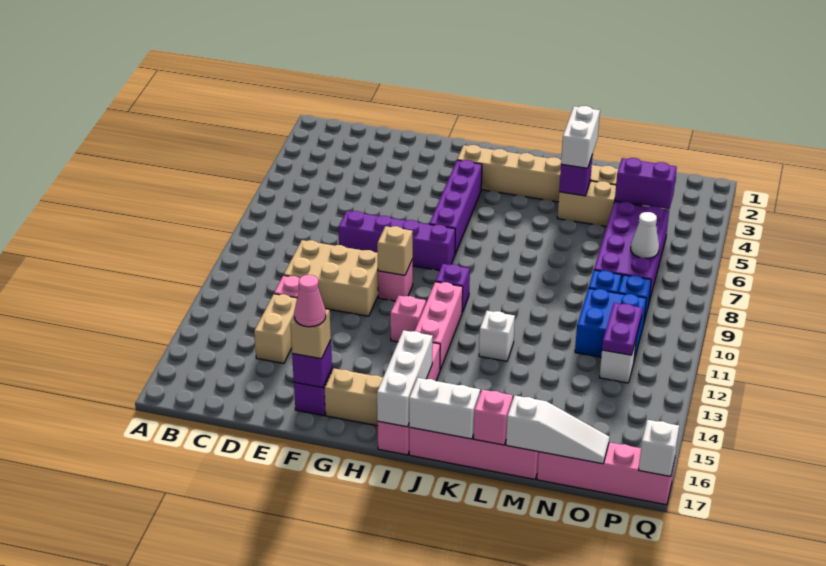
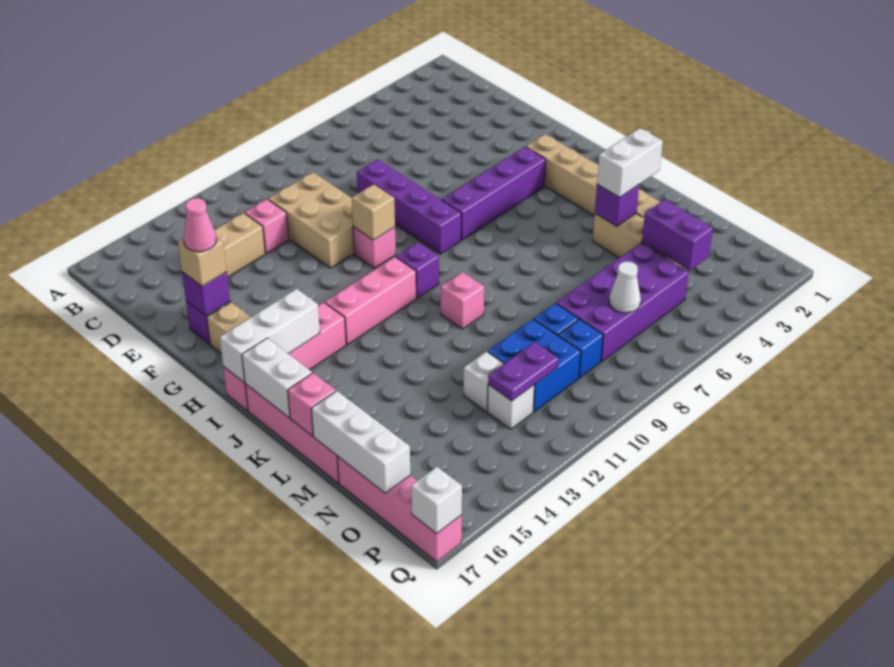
pink 1x1 brick [390,295,426,342] -> pink 1x1 brick moved to [441,272,484,329]
white 1x1 brick [479,311,515,361] -> white 1x1 brick moved to [464,352,504,412]
white 1x3 slope [506,396,610,464] -> white 1x3 brick [311,391,410,493]

